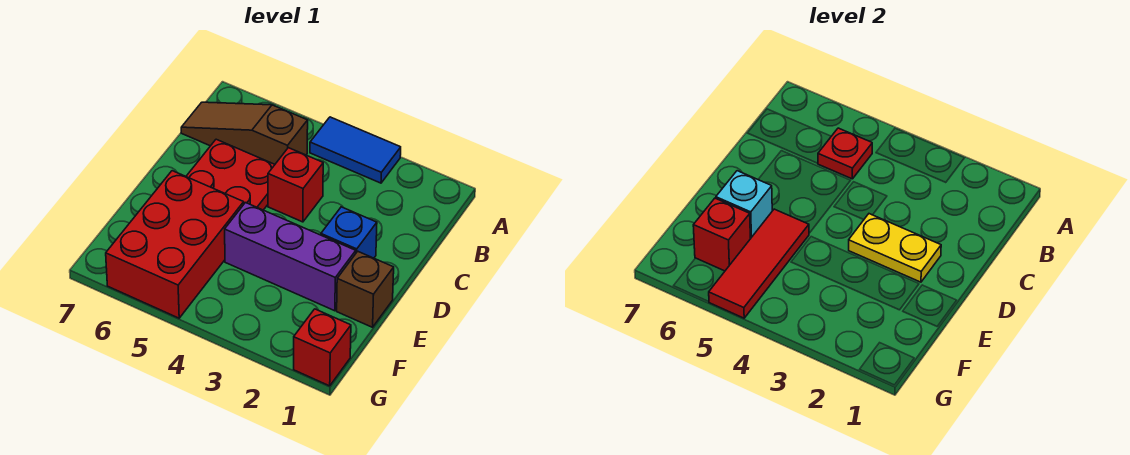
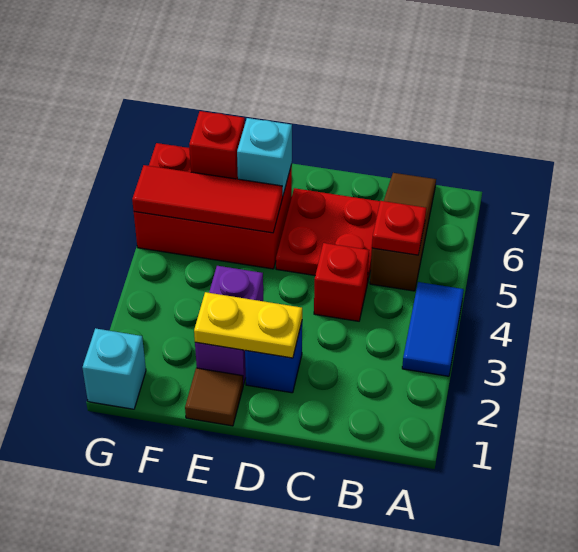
yellow 1x2 plate [849,214,941,282] -> yellow 1x2 plate turned to [194,292,302,358]
brown 1x1 brick [337,251,394,327] -> brown 1x1 tile [185,368,243,426]
purple 1x3 brick [225,203,356,311] -> purple 1x2 brick [195,266,263,385]
red 1x1 brick [294,309,351,386] -> cyan 1x1 brick [82,328,146,409]

